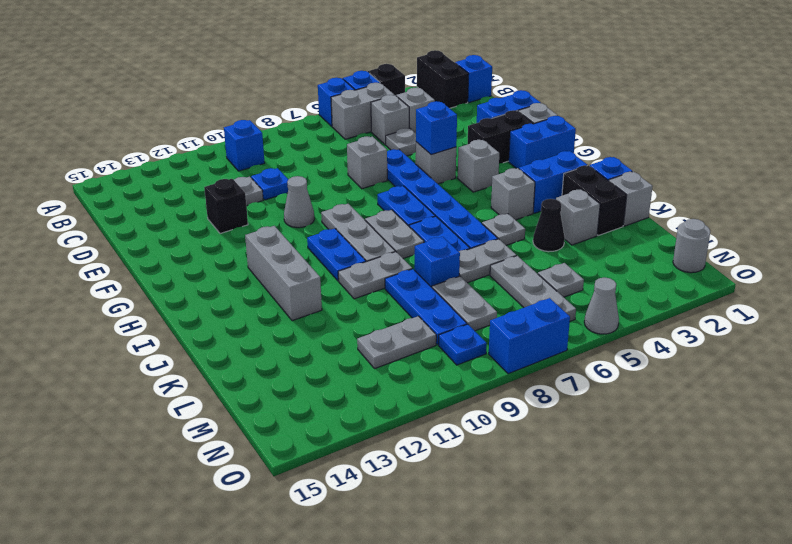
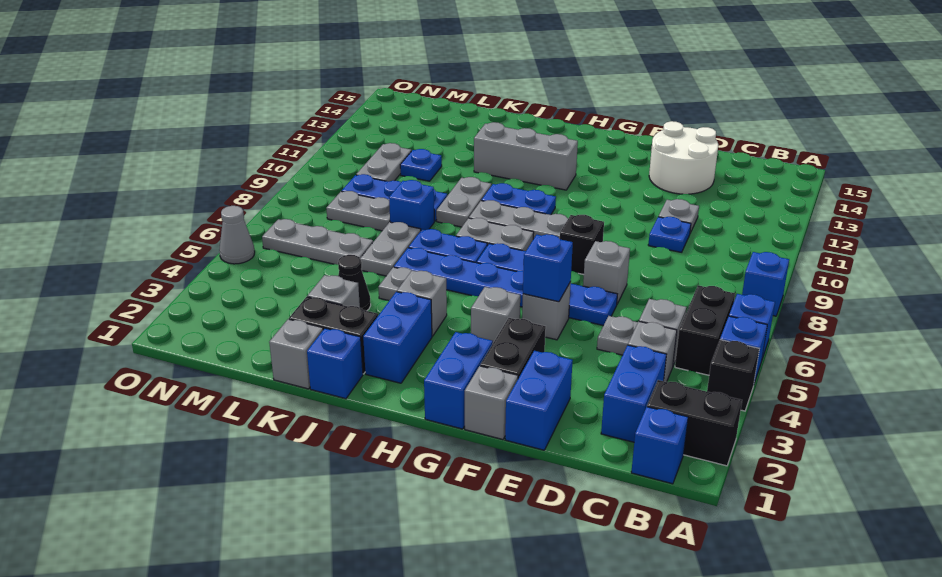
grey 1x2 brick [331,83,394,139] -> black 1x2 brick [675,285,735,375]
blue 1x1 brick [224,120,265,171] -> blue 1x1 brick moved to [742,252,789,316]
none -> white 2x2 round brick [649,121,718,194]
black 1x1 brick [204,179,248,234] -> black 1x1 brick moved to [560,215,604,275]
grey 1x1 cone [284,176,314,228] -> none
grey 1x1 plate [538,263,584,297] -> none
grey 1x1 round brick [673,219,710,273] -> none
blue 1x1 plate [438,324,487,365] -> blue 1x1 plate moved to [400,149,442,181]
blue 1x2 brick [489,298,570,374] -> blue 1x2 brick moved to [601,345,666,442]

